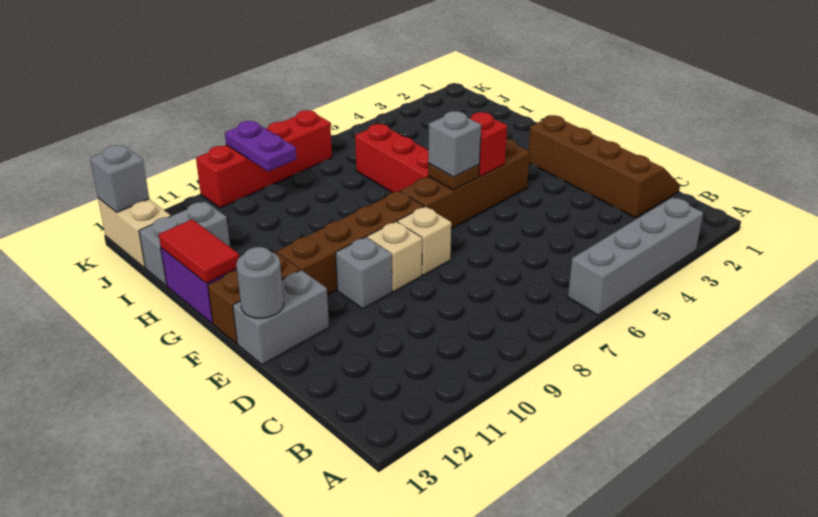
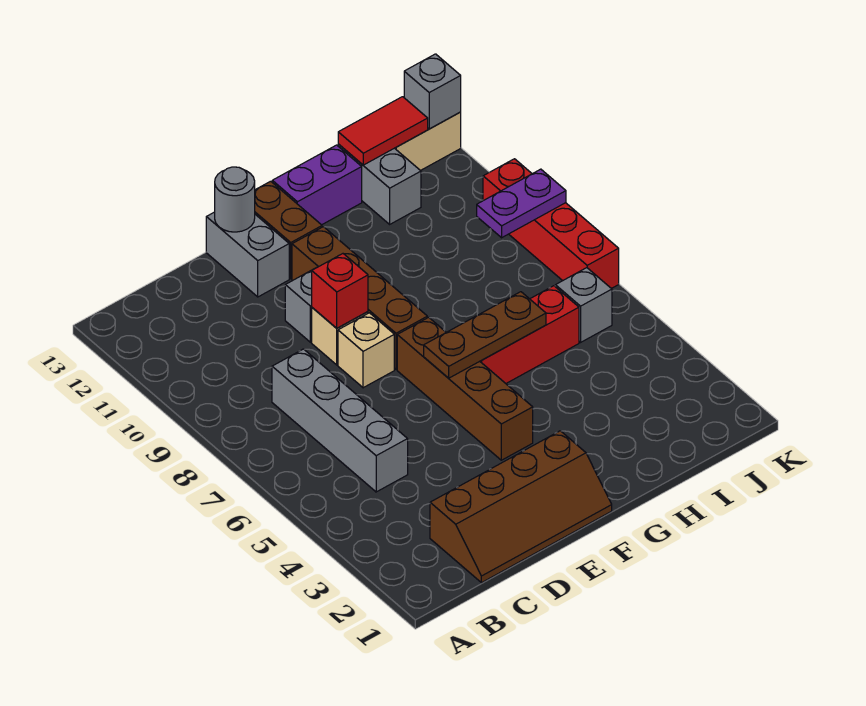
grey 1x4 brick [568,197,703,315] -> grey 1x4 brick moved to [272,349,408,492]
red 1x1 brick [469,112,507,176] -> red 1x1 brick moved to [312,254,368,328]
brown 1x1 plate [428,164,479,190] -> brown 1x3 plate [424,292,546,378]
grey 1x1 brick [428,111,481,177] -> grey 1x1 brick moved to [555,268,612,342]
red 1x2 tile [159,219,239,283] -> red 1x2 tile moved to [338,97,428,165]

